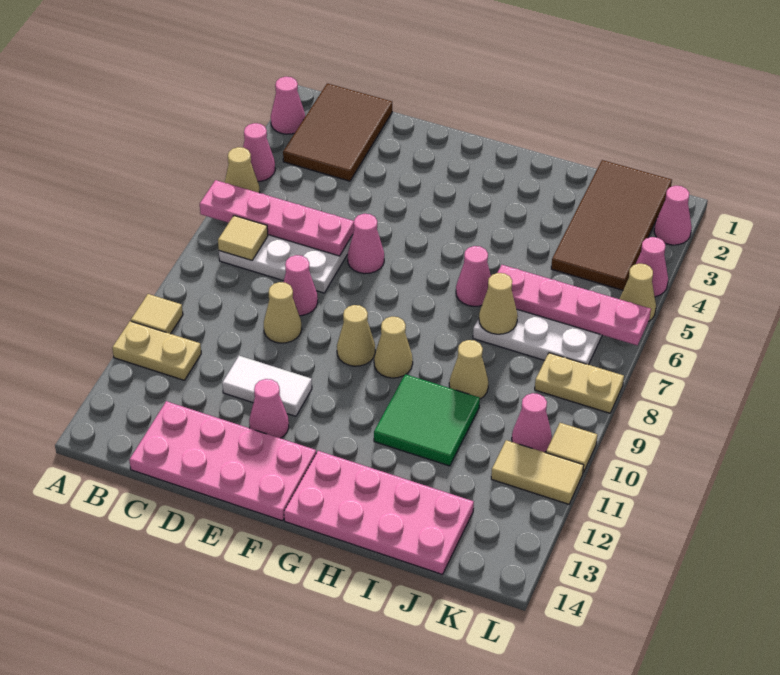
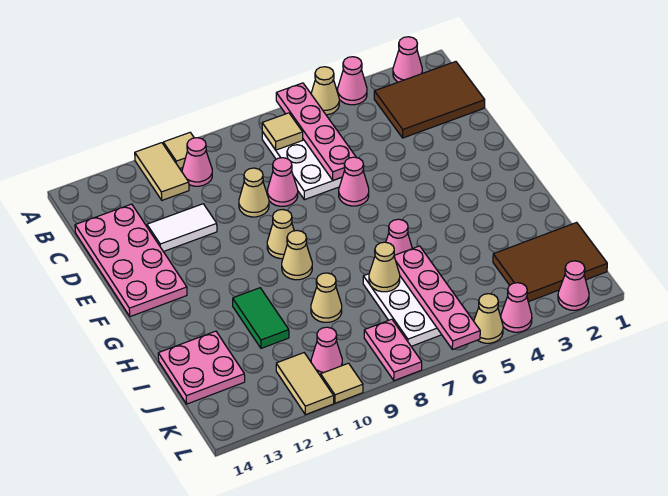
tan 1x2 plate [112,321,201,380] -> tan 1x2 tile [135,143,189,200]
white 1x2 tile [222,356,312,416] -> white 1x2 tile turned to [147,204,217,252]
pink 1x1 cone [249,379,289,438] -> pink 1x1 cone moved to [182,138,212,186]
pink 2x4 plate [284,451,474,575] -> pink 2x2 plate [158,331,245,404]
green 2x2 tile [374,374,480,466] -> green 1x2 tile [233,288,289,348]
brown 2x4 tile [551,160,672,290] -> brown 2x3 tile [493,222,607,302]
tan 1x2 plate [535,353,624,413] -> pink 1x2 plate [364,319,422,381]

